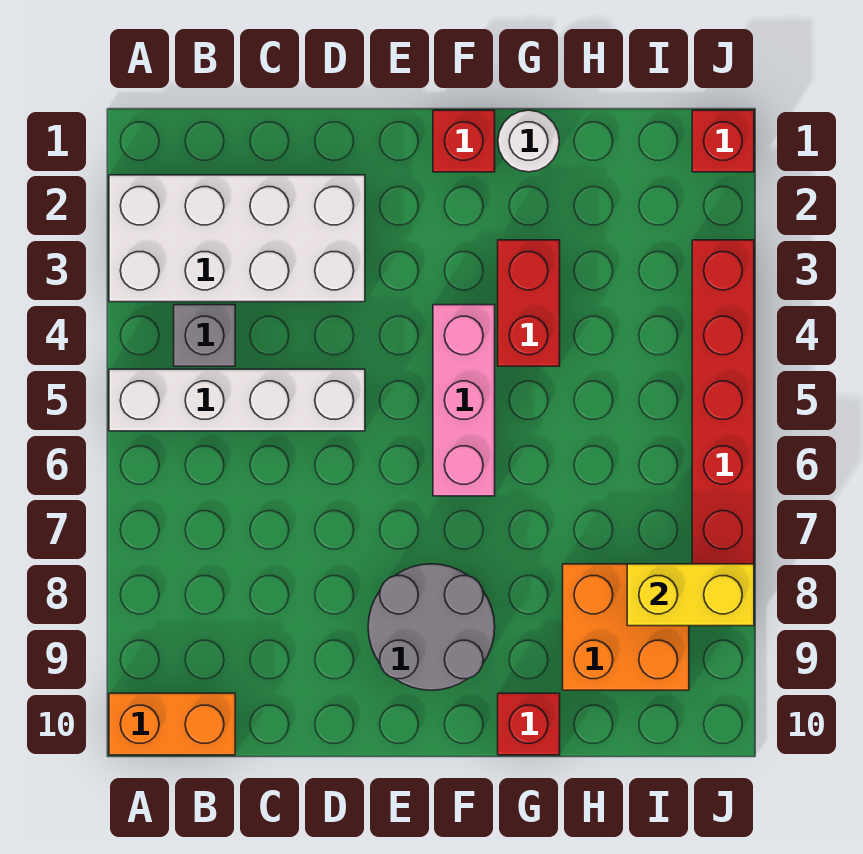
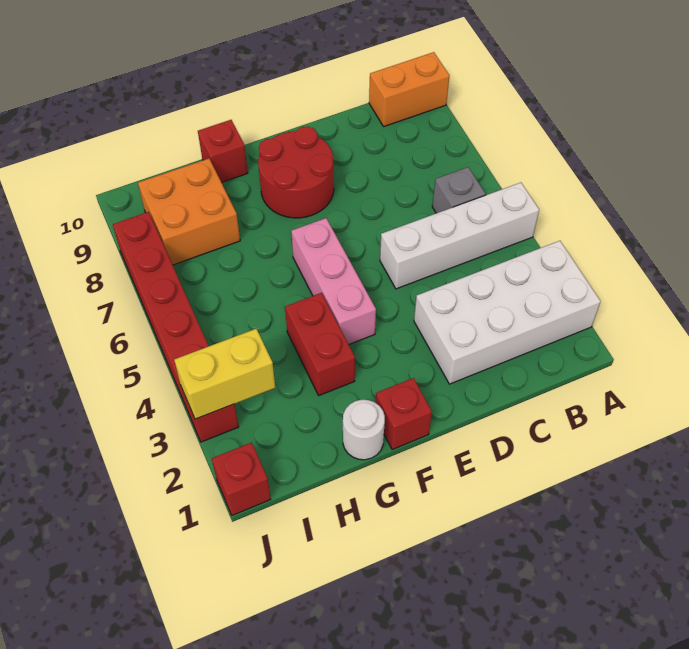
grey 1x1 brick [174,305,235,366] -> grey 1x1 brick moved to [432,167,485,213]
grey 2x2 round brick [368,564,495,690] -> red 2x2 round brick [258,126,334,218]
yellow 1x2 brick [627,564,754,626] -> yellow 1x2 brick moved to [174,329,275,419]

